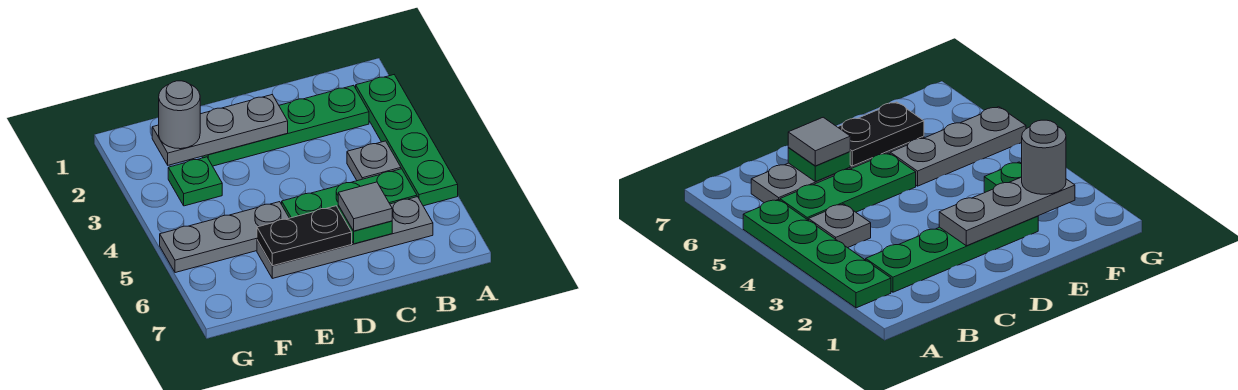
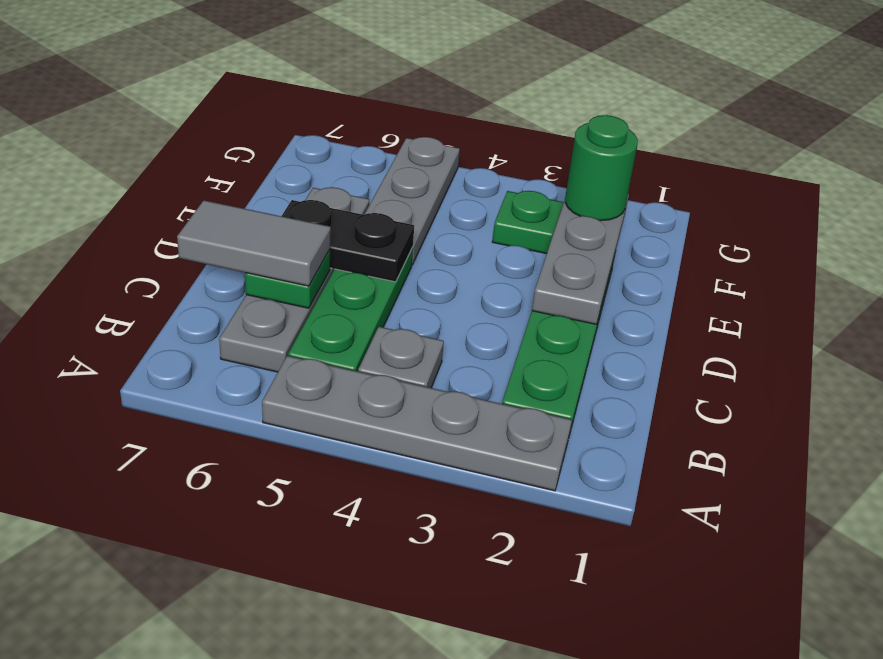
green 1x4 plate [356,75,458,206] -> grey 1x4 plate [262,356,572,491]
grey 1x1 tile [338,182,392,231] -> grey 1x2 tile [177,200,331,286]
black 1x2 plate [257,206,352,266] -> black 1x2 plate turned to [282,200,414,282]
grey 1x1 round brick [158,81,200,149] -> green 1x1 round brick [565,115,638,221]

